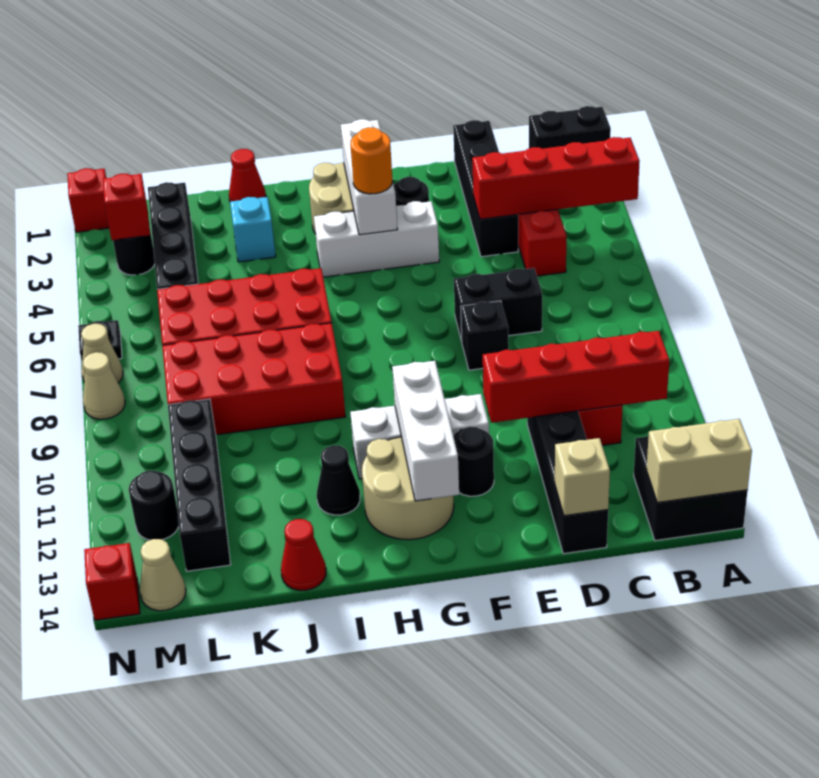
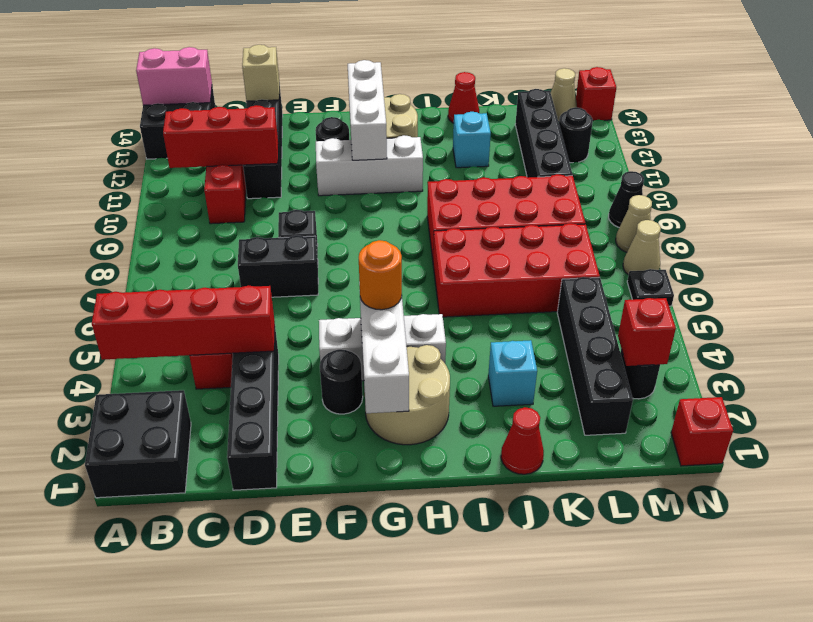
black 1x2 brick [529,106,611,149] -> black 2x2 brick [85,390,191,498]
tan 1x2 brick [647,419,752,503] -> pink 1x2 brick [136,47,212,105]
red 1x4 brick [483,331,669,423] -> red 1x3 brick [163,105,278,168]
black 1x1 cone [317,445,360,515] -> black 1x1 cone moved to [609,171,644,227]
none -> cyan 1x1 brick [453,112,491,168]

